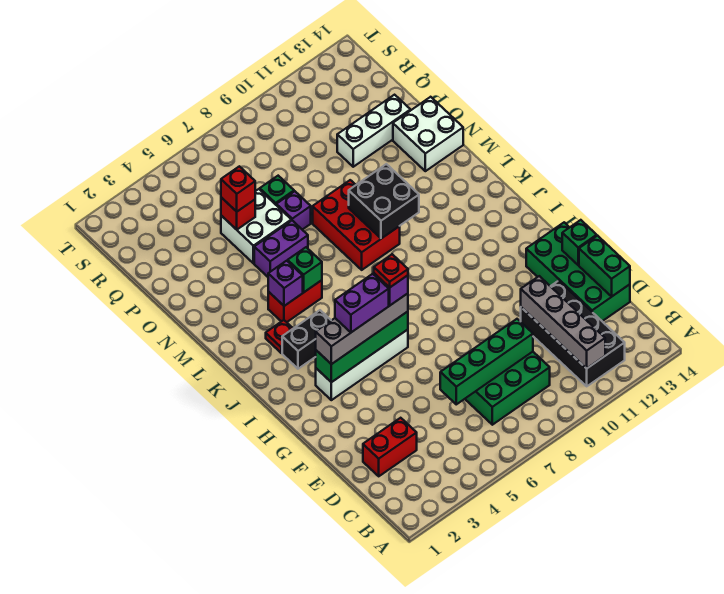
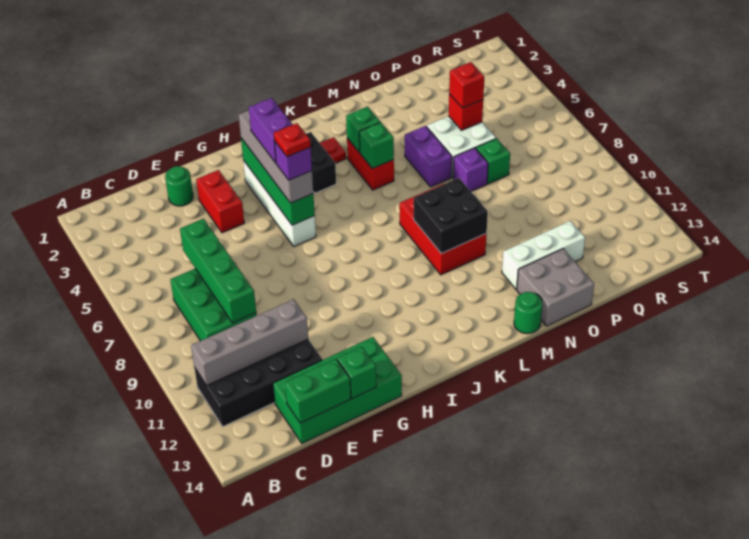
red 1x2 brick [363,418,417,476] -> red 1x2 brick moved to [196,170,244,233]
none -> green 1x1 round brick [165,166,193,206]
purple 1x1 brick [268,261,303,306] -> green 1x1 brick [346,107,380,152]
red 2x3 brick [313,180,400,270] -> red 2x3 brick turned to [400,184,487,275]
none -> green 1x1 round brick [514,292,542,334]
white 2x2 brick [393,97,463,171] -> grey 2x2 brick [517,249,594,326]
white 1x3 brick [337,95,411,167] -> white 1x3 brick turned to [502,221,585,289]

